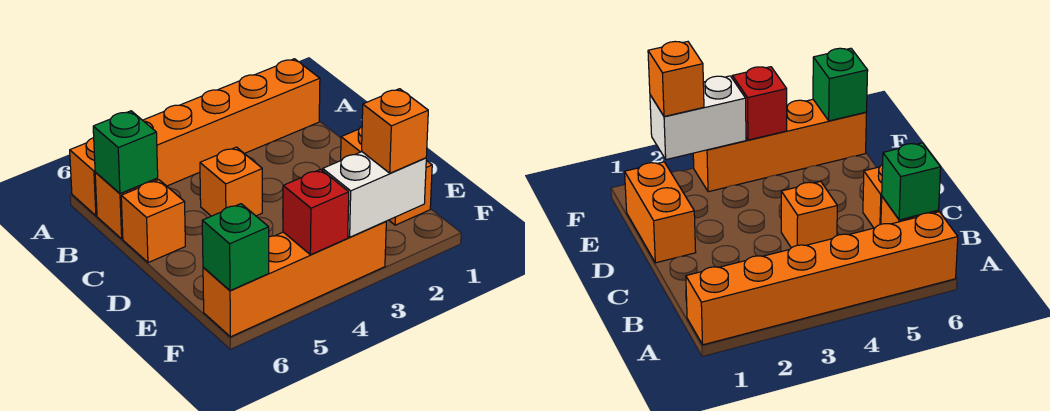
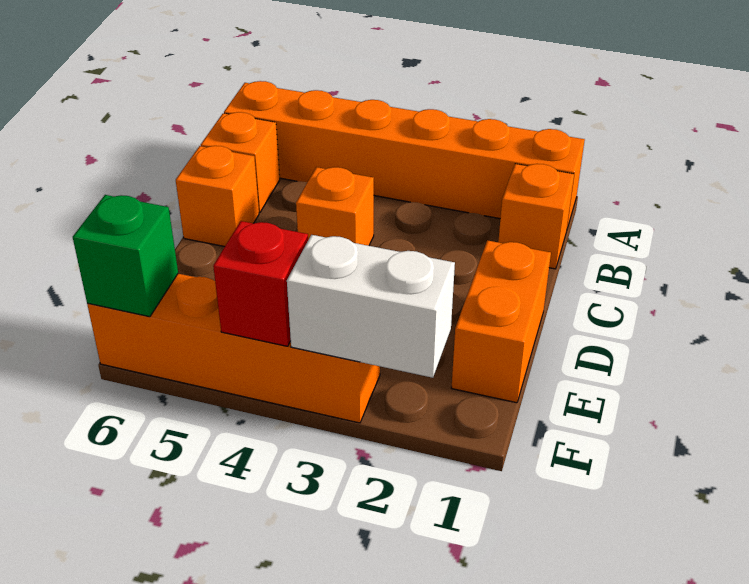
green 1x1 brick [93,111,158,194] -> none
orange 1x1 brick [362,89,428,173] -> orange 1x1 brick moved to [498,164,574,269]

